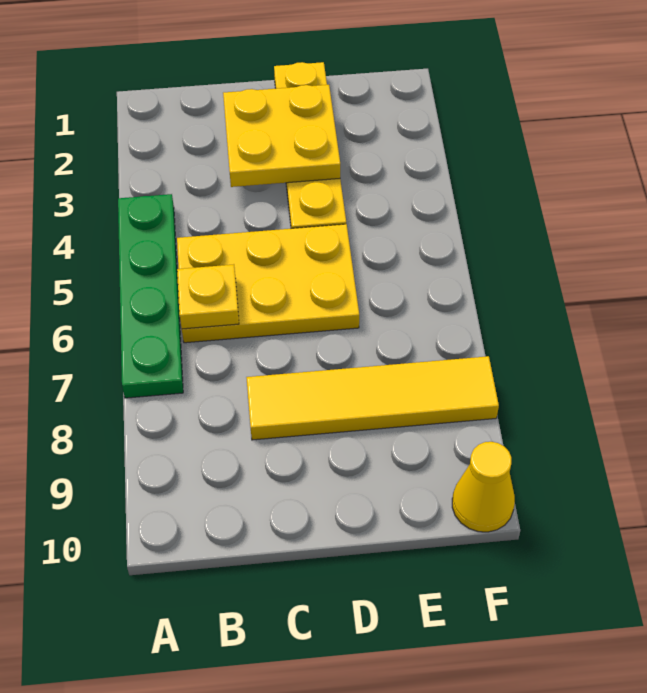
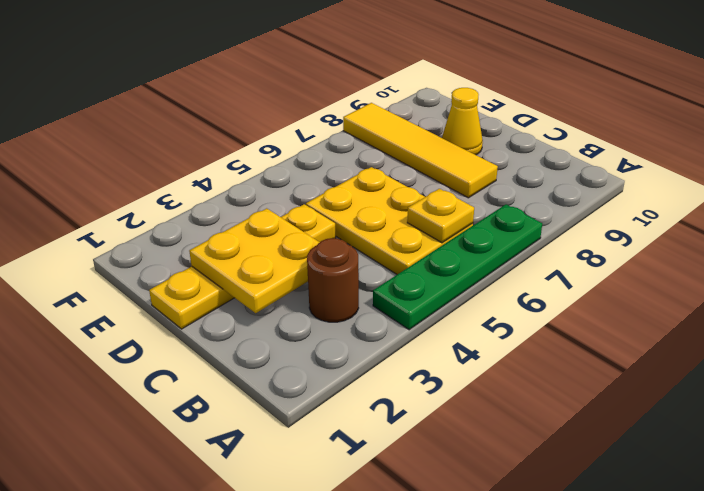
none -> brown 1x1 round brick [307,238,359,322]
yellow 1x1 cone [452,442,515,532] -> yellow 1x1 cone moved to [442,88,483,155]

